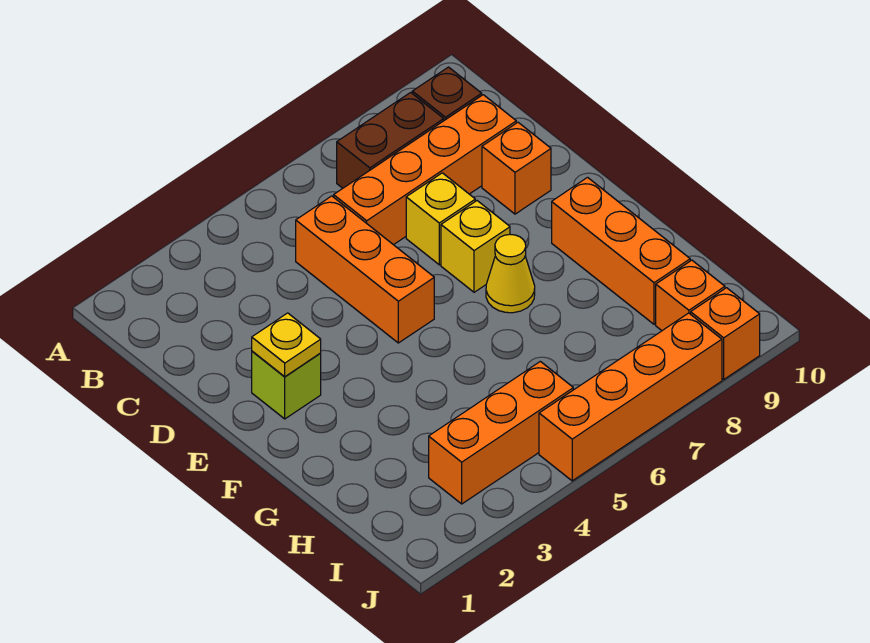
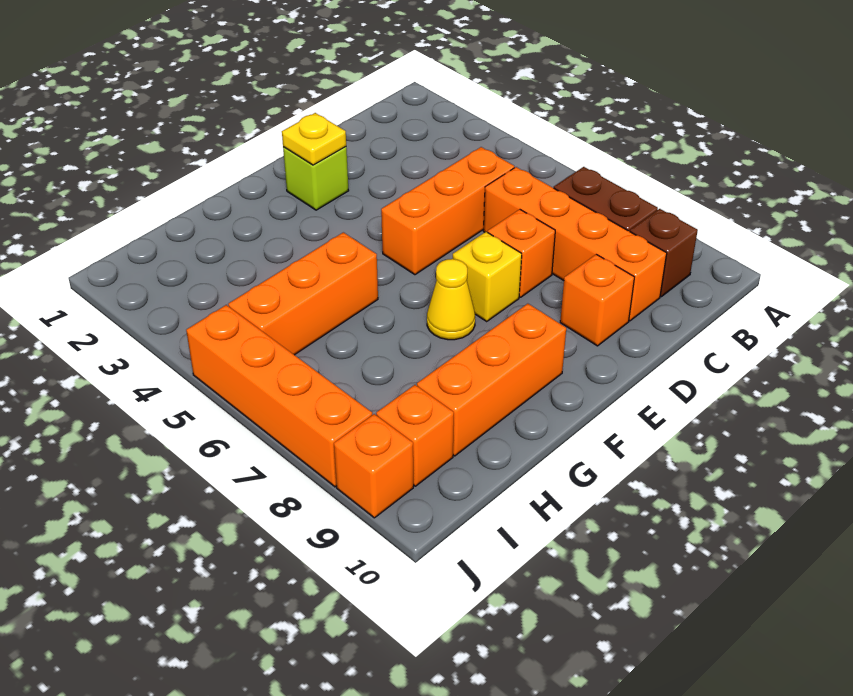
yellow 1x1 brick [406,173,475,265] -> orange 1x1 brick [488,209,555,297]
orange 1x3 brick [429,361,573,504] -> orange 1x3 brick turned to [228,232,378,355]

